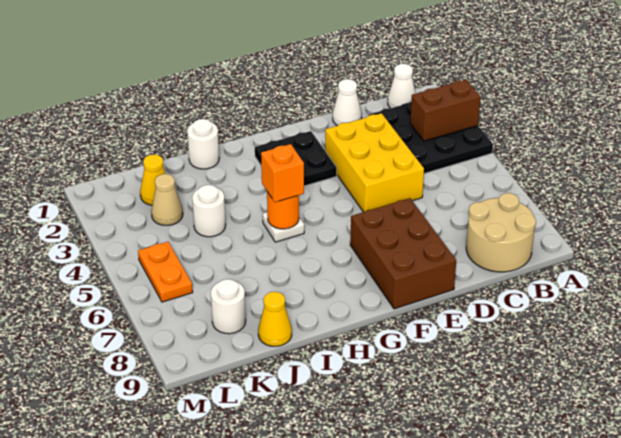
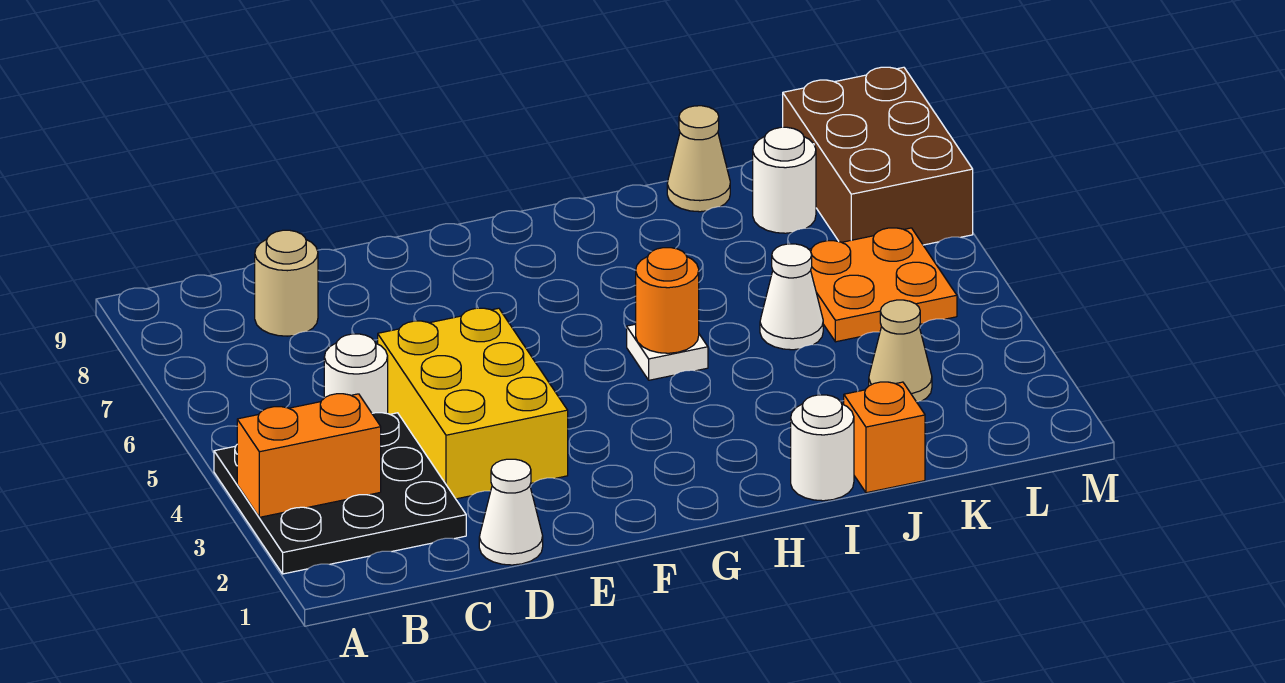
brown 1x2 brick [410,80,480,141] -> orange 1x2 brick [237,394,381,517]
white 1x1 cone [388,64,416,108] -> white 1x1 cone moved to [760,244,823,350]
tan 2x2 round brick [466,193,536,272] -> tan 1x1 round brick [255,230,318,336]
brown 2x3 brick [350,198,456,309] -> brown 2x3 brick moved to [783,67,973,245]
black 2x2 plate [255,131,337,186] -> none
orange 1x1 brick [261,144,304,202] -> orange 1x1 brick moved to [844,382,925,493]
white 1x1 round brick [192,185,226,237] -> white 1x1 round brick moved to [324,334,388,414]
yellow 1x1 cone [258,292,292,346] -> tan 1x1 cone [667,106,730,212]
yellow 1x1 cone [140,155,165,205] -> none
orange 1x2 plate [138,242,193,302] -> orange 2x2 plate [809,228,957,342]

